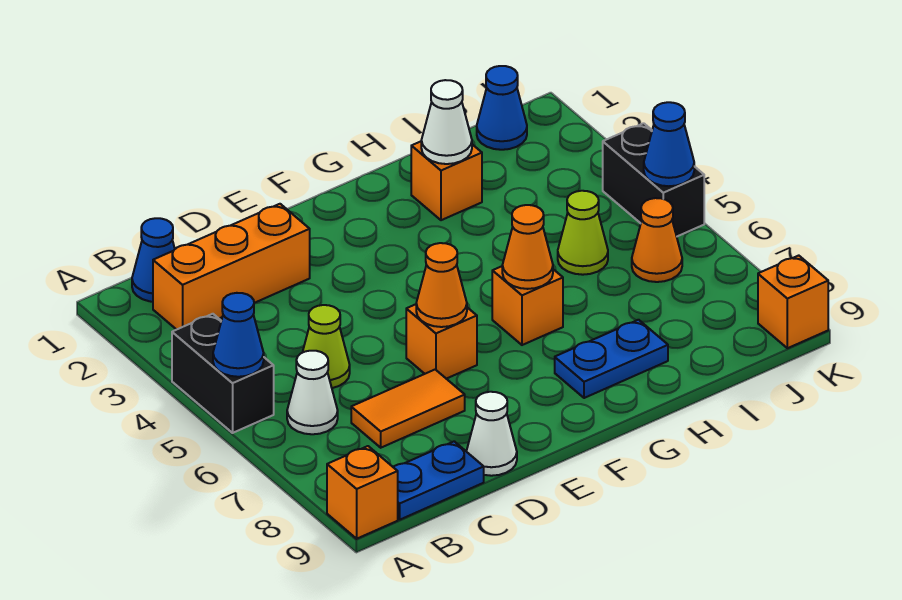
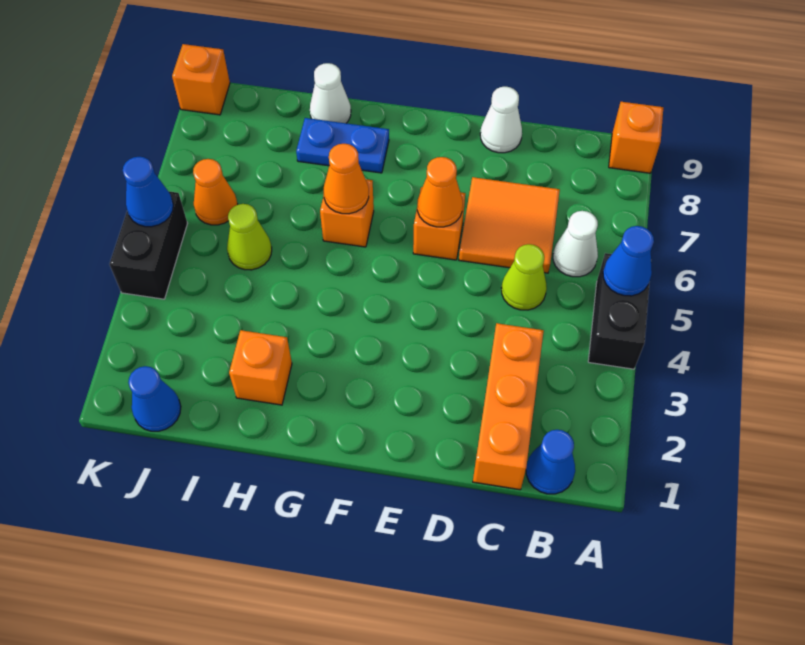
orange 1x3 brick [153,204,310,330] -> orange 1x3 brick turned to [473,323,544,490]
blue 1x2 plate [393,441,484,520] -> none
orange 1x2 tile [351,370,465,448] -> orange 2x2 tile [459,177,560,273]
white 1x1 cone [421,80,472,164] -> white 1x1 cone moved to [310,63,351,123]

